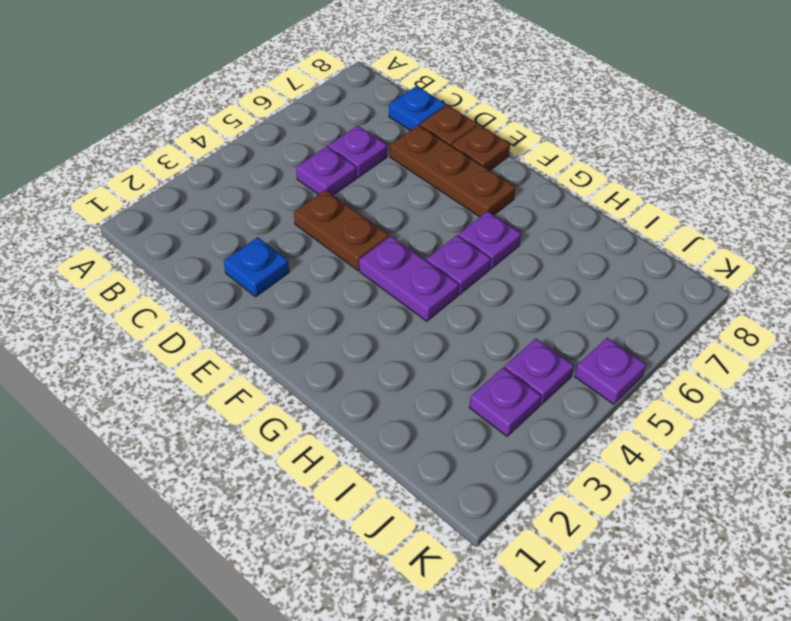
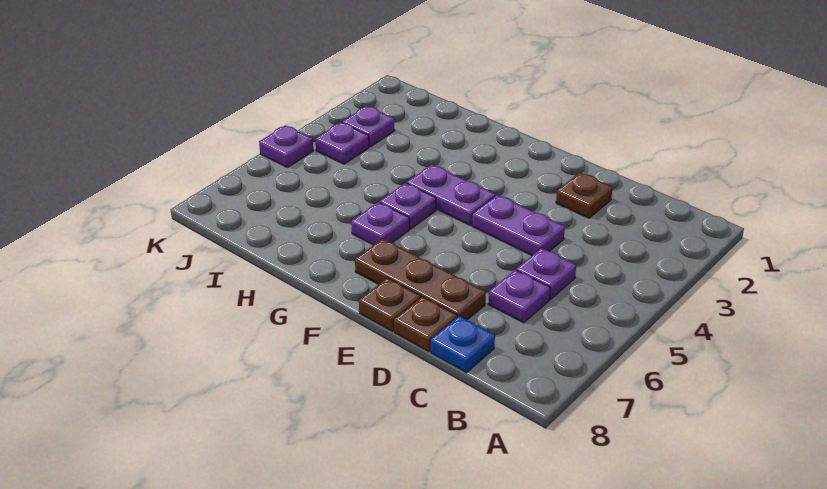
blue 1x1 plate [224,237,289,297] -> brown 1x1 plate [556,173,613,218]
brown 1x2 plate [294,190,389,270] -> purple 1x2 plate [472,195,565,255]

